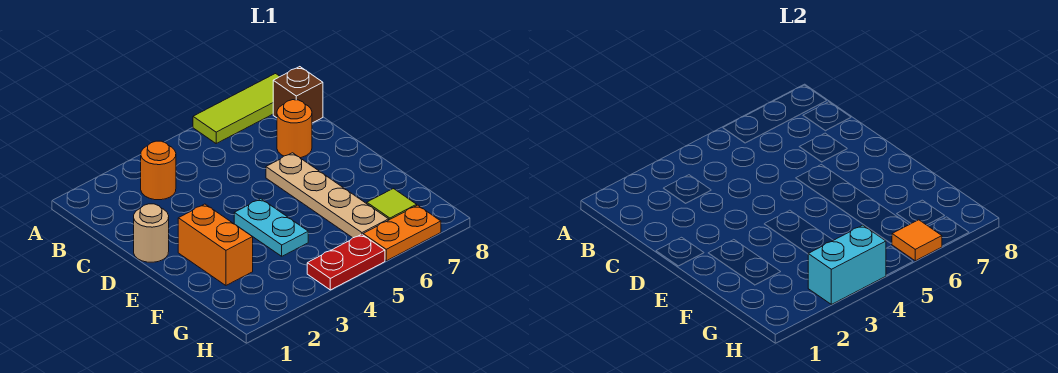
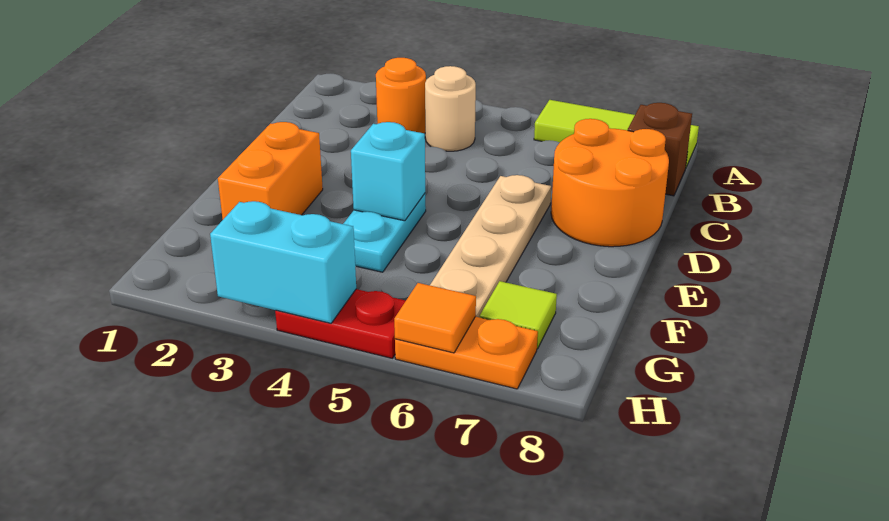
orange 1x1 round brick [277,100,312,158] -> orange 2x2 round brick [551,119,669,247]
tan 1x1 round brick [134,204,169,262] -> tan 1x1 round brick moved to [425,66,476,151]
none -> cyan 1x1 brick [351,122,425,221]

